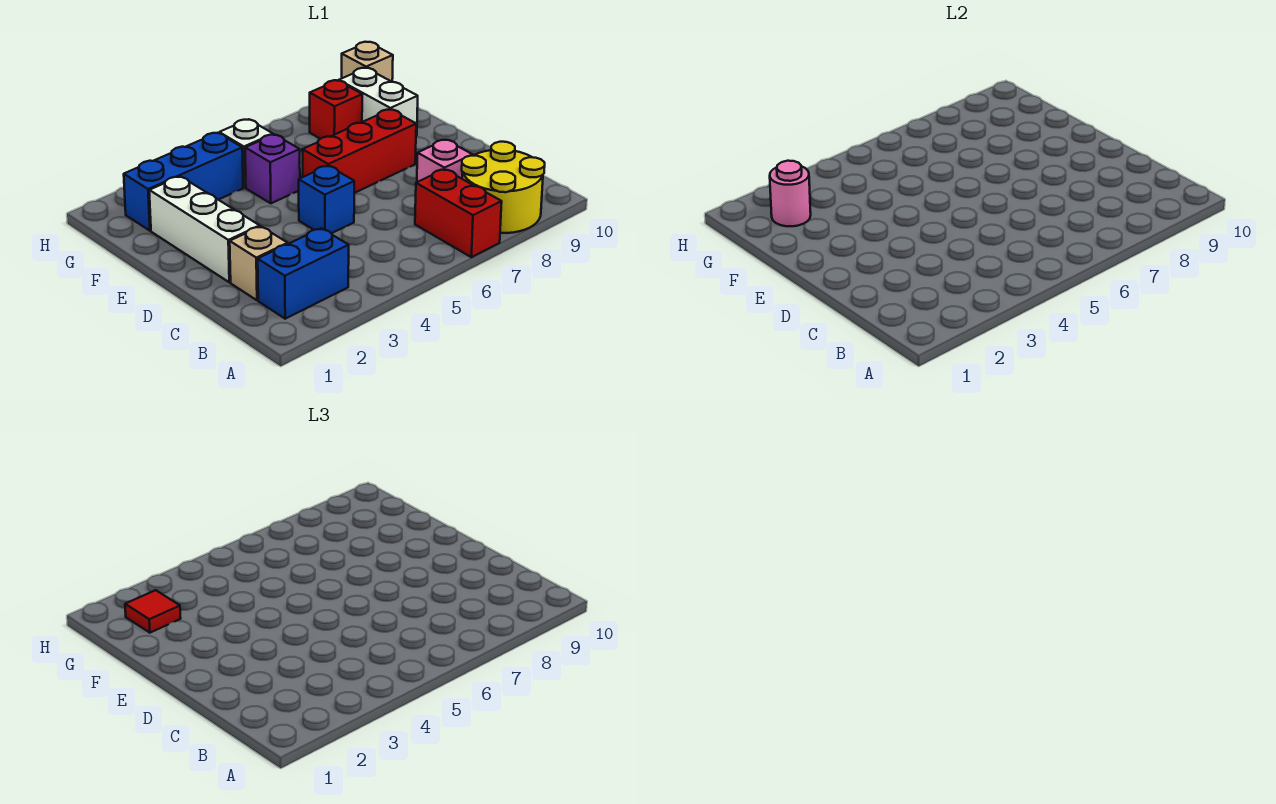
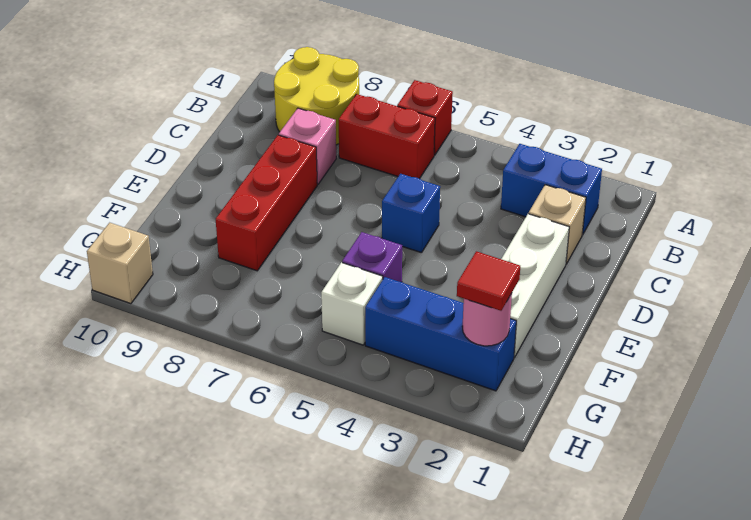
red 1x2 brick [415,169,502,257] -> red 1x2 brick turned to [339,94,435,179]
red 1x3 brick [302,110,416,193] -> red 1x3 brick turned to [216,135,317,271]
white 1x2 brick [339,68,418,136] -> none
red 1x1 brick [309,80,362,139] -> red 1x1 brick moved to [397,80,453,155]

